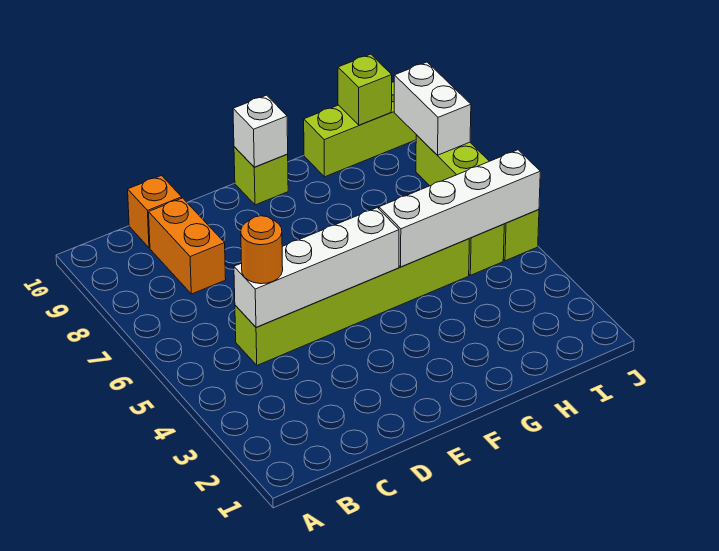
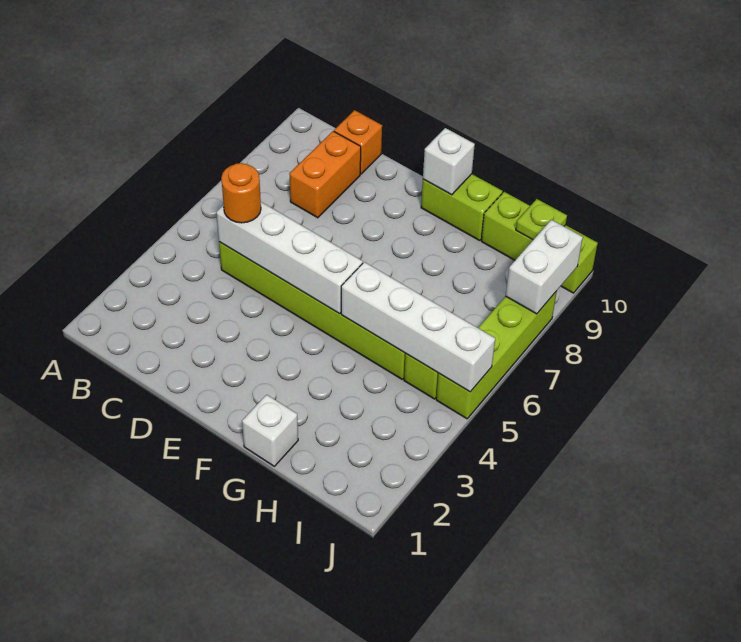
lime 1x1 brick [234,147,288,205] -> lime 1x2 brick [421,174,503,241]
none -> white 1x1 brick [242,395,298,466]
lime 1x1 brick [338,54,392,125] -> lime 1x1 plate [516,199,567,240]

